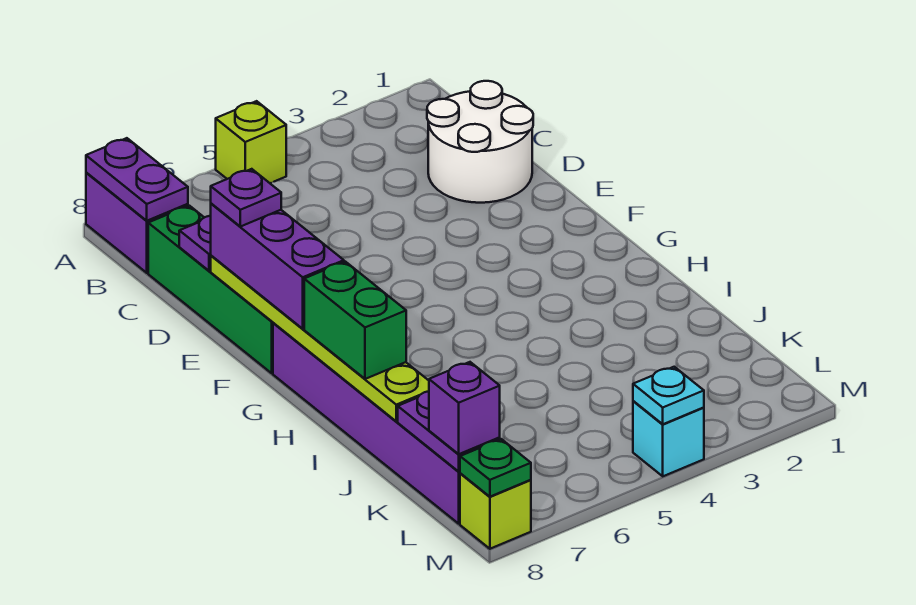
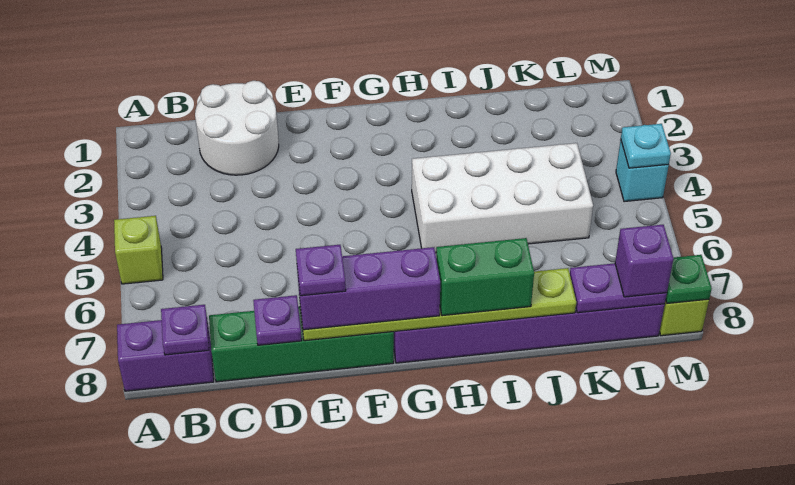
purple 1x2 plate [86,138,188,221] -> purple 1x1 plate [161,305,209,355]
none -> white 2x4 brick [412,143,593,253]

